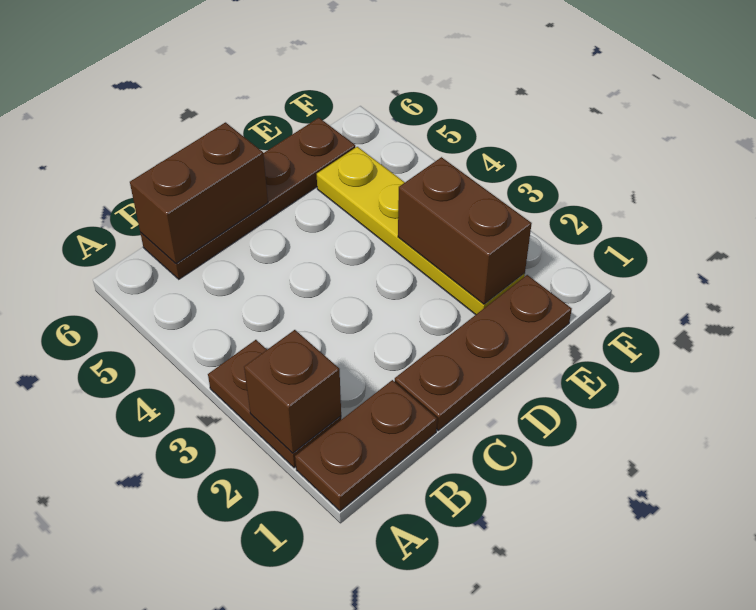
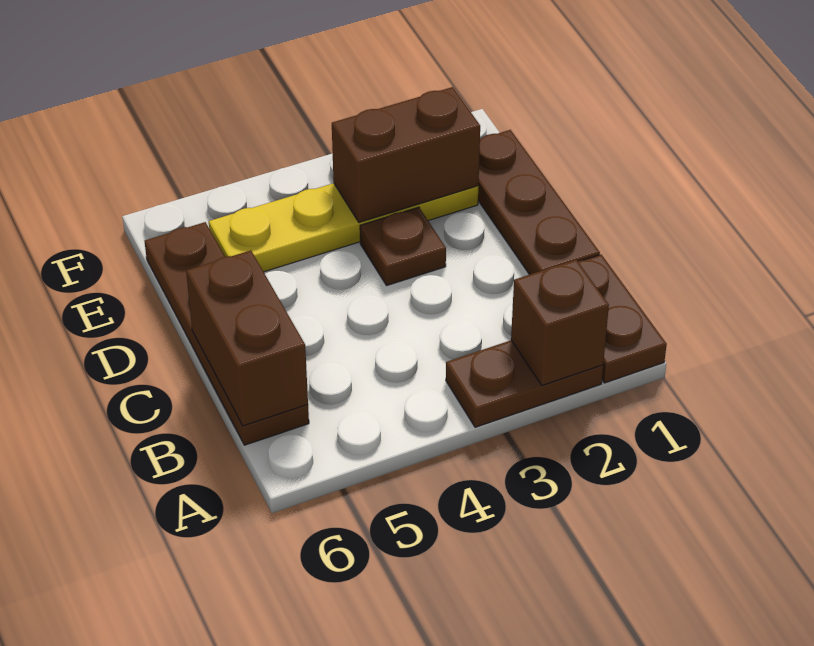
none -> brown 1x1 plate [360,207,446,286]

